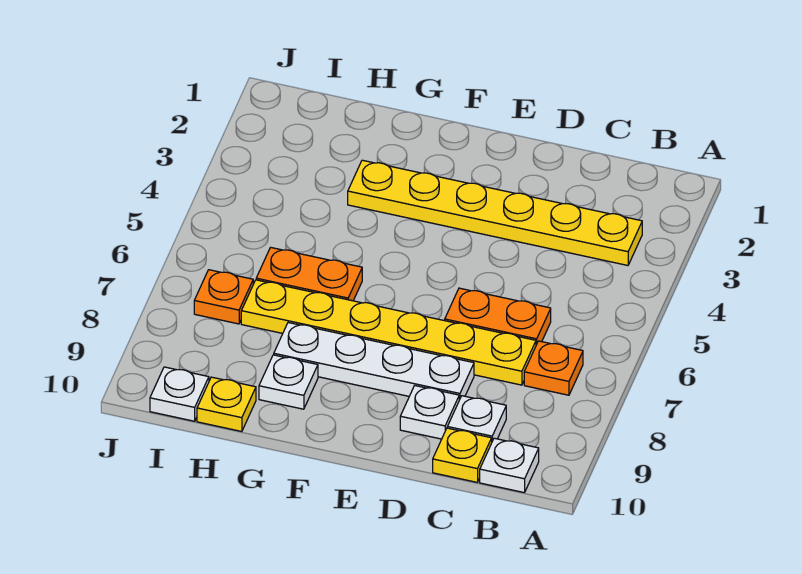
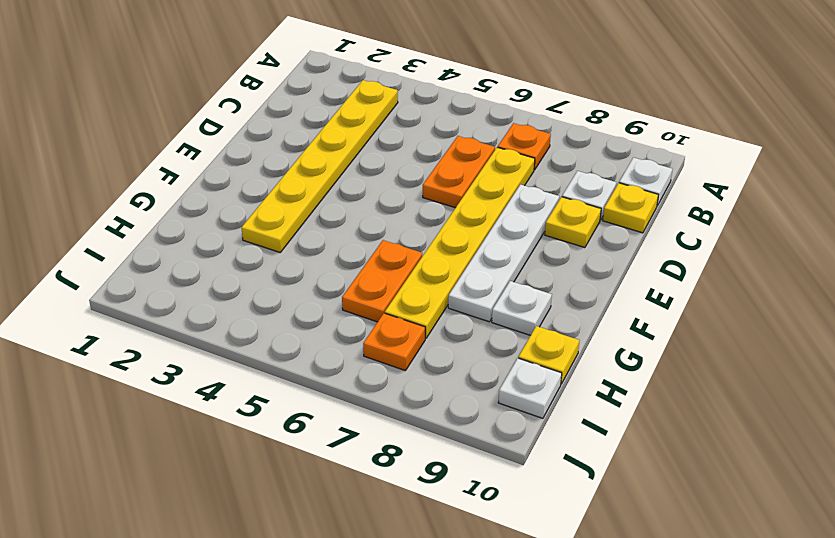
white 1x1 plate [400,386,459,439] -> yellow 1x1 plate [545,197,601,248]

